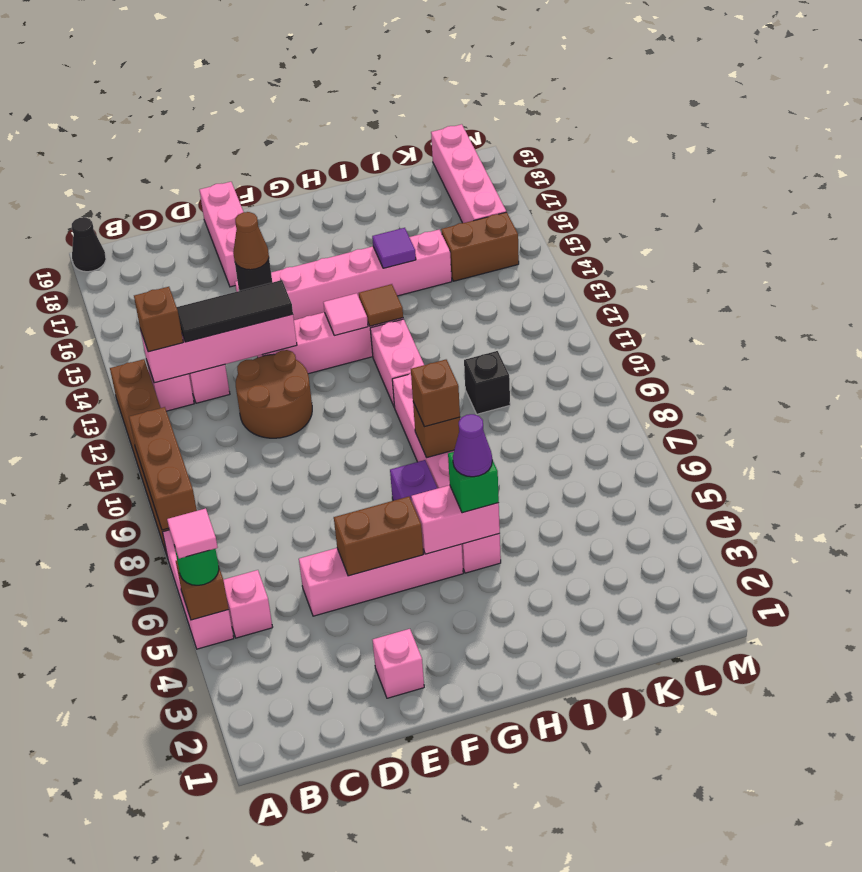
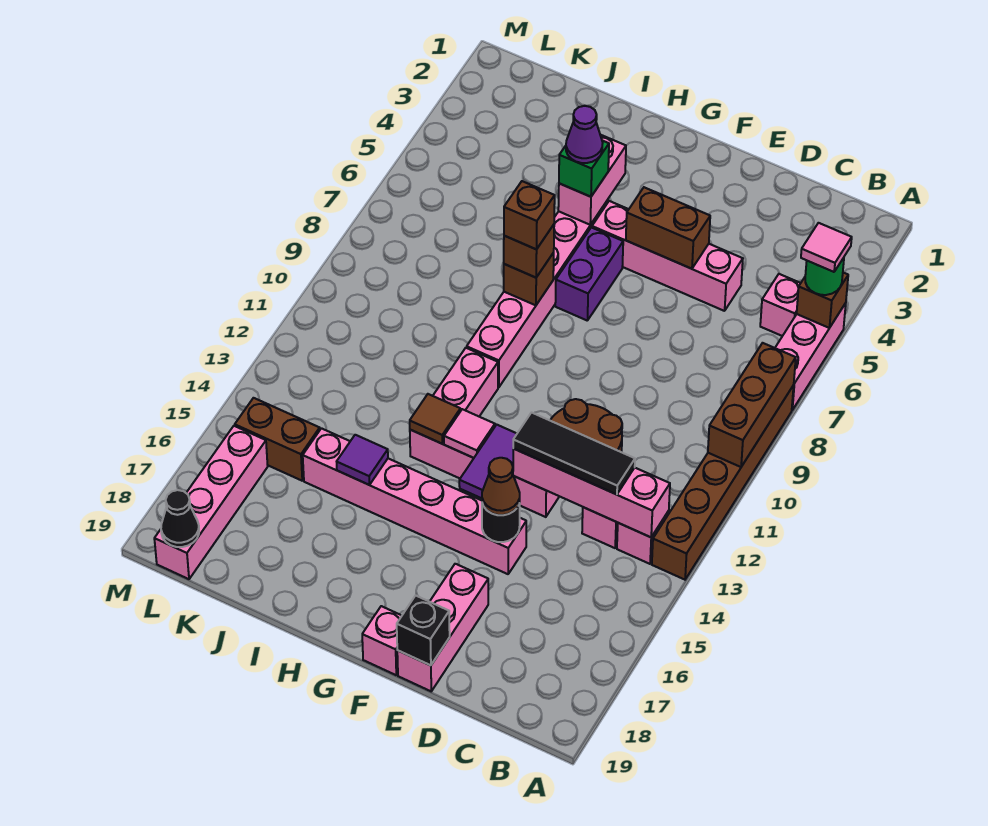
black 1x1 cone [72,217,106,272] -> black 1x1 cone moved to [161,490,199,547]
brown 1x1 brick [134,287,183,352] -> brown 1x1 brick moved to [504,181,555,249]
pink 1x1 brick [373,629,424,698] -> pink 1x1 brick moved to [362,606,402,675]
none -> purple 1x2 tile [459,425,517,498]
pink 1x2 brick [411,485,500,554] -> pink 1x2 brick turned to [558,135,626,225]
black 1x1 brick [464,351,510,414] -> black 1x1 brick moved to [397,595,450,665]

